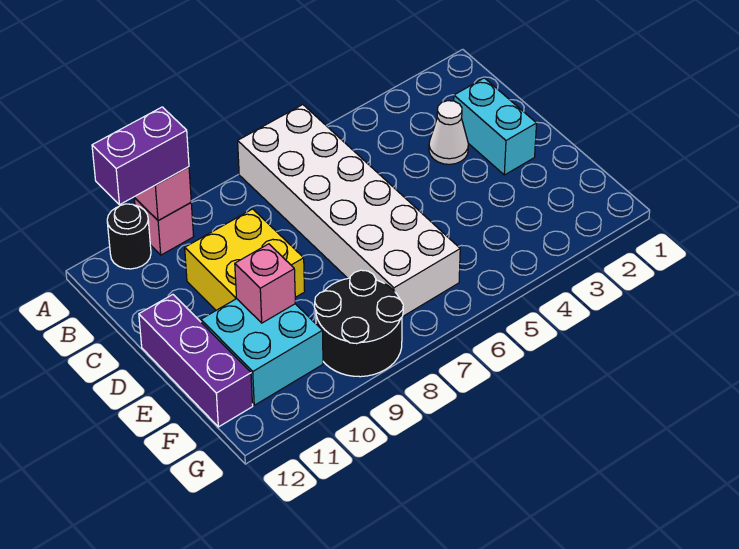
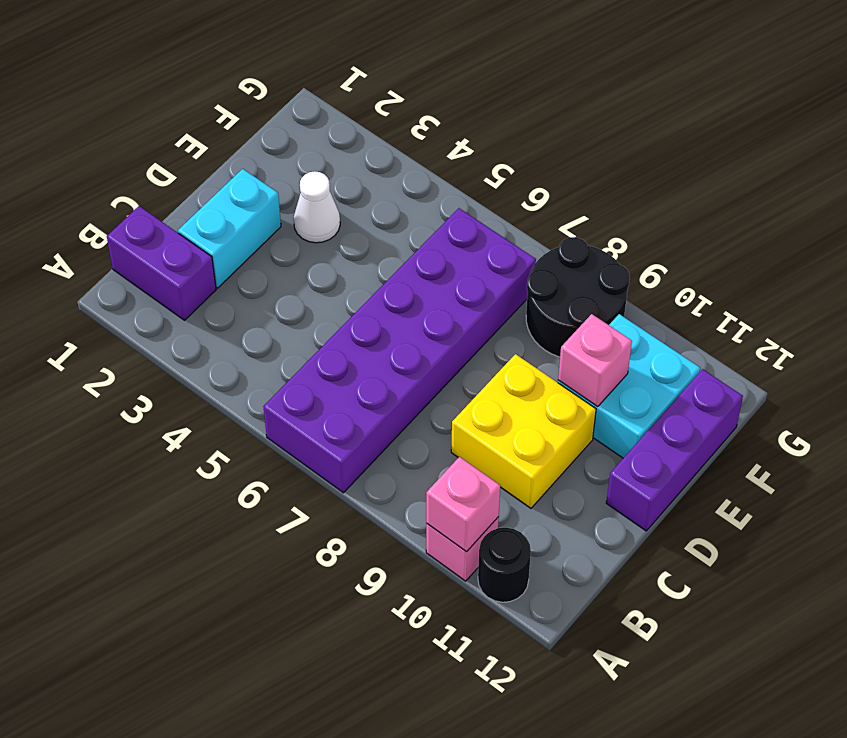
white 2x6 brick [238,105,460,317] -> purple 2x6 brick [263,208,536,493]
purple 1x2 brick [92,107,189,205] -> purple 1x2 brick moved to [107,206,216,320]
white 1x1 cone [429,101,468,164] -> white 1x1 cone moved to [294,171,340,243]

